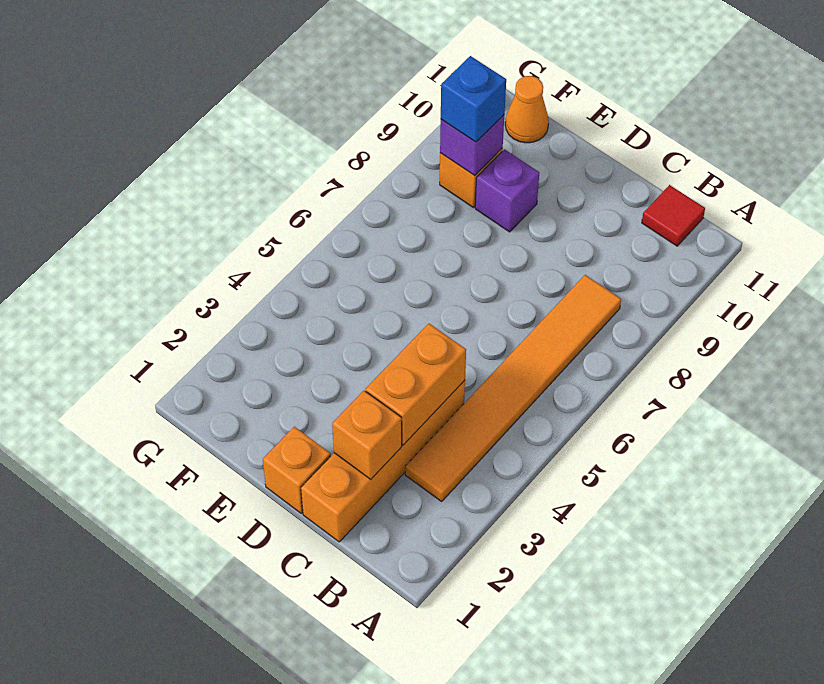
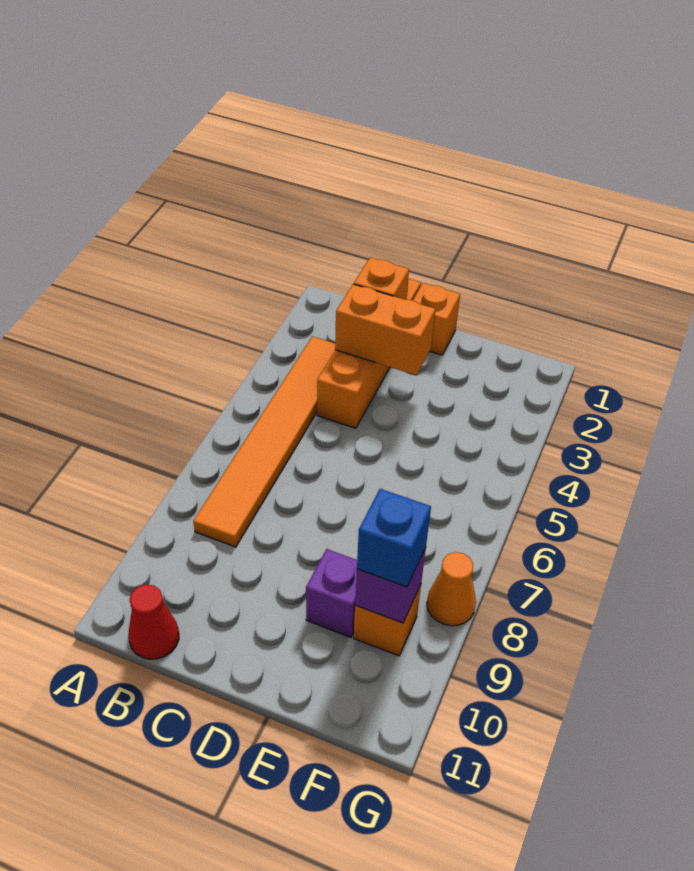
red 1x1 tile [642,185,705,246] -> red 1x1 cone [128,584,179,659]
orange 1x2 brick [366,324,466,445] -> orange 1x2 brick turned to [335,284,436,375]
orange 1x1 cone [505,76,549,143] -> orange 1x1 cone moved to [427,552,476,626]

